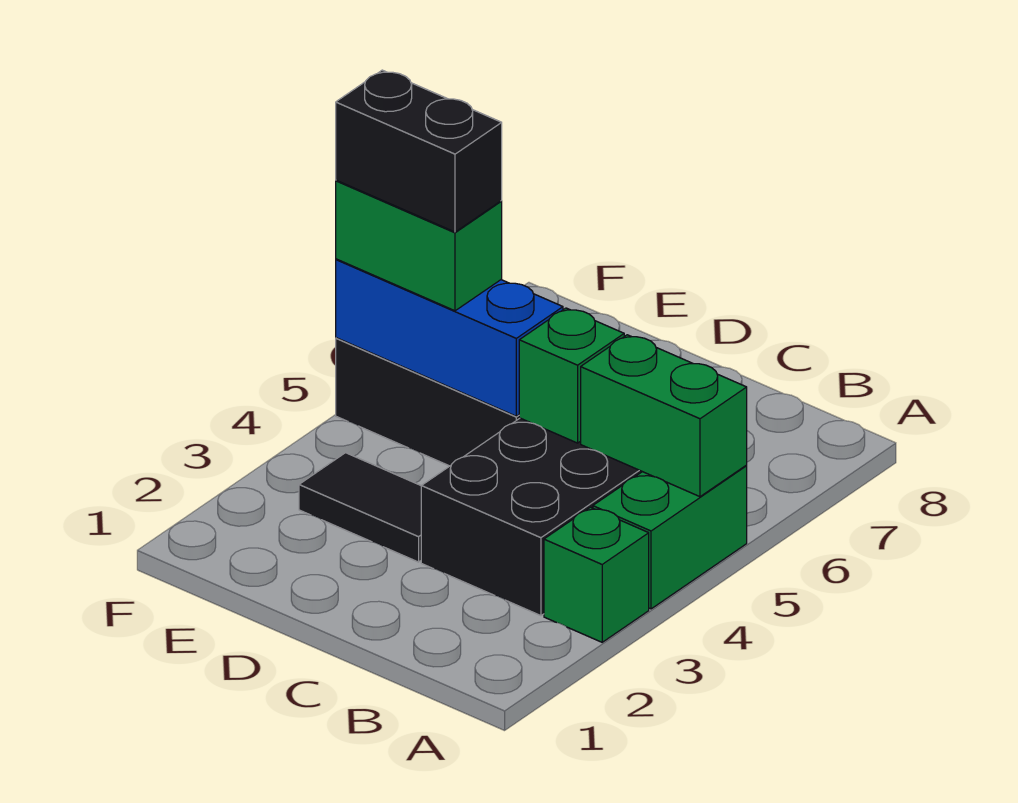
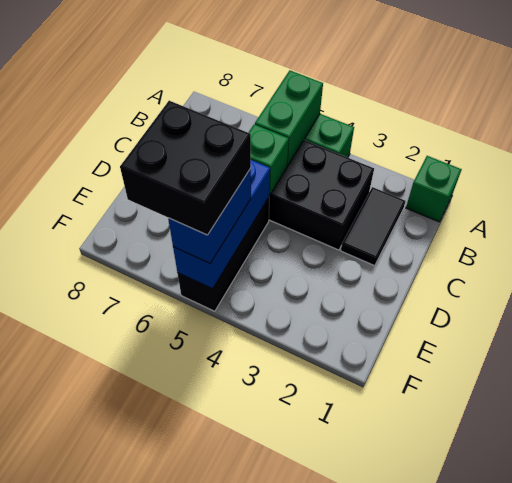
green 1x1 brick [544,507,649,642] -> green 1x1 brick moved to [406,156,462,222]
black 1x2 tile [299,453,421,562] -> black 1x2 tile moved to [341,187,405,266]
green 1x2 brick [336,180,502,311] -> blue 1x2 brick [168,169,251,263]
black 1x2 brick [336,70,502,232] -> black 2x2 brick [120,101,251,235]

